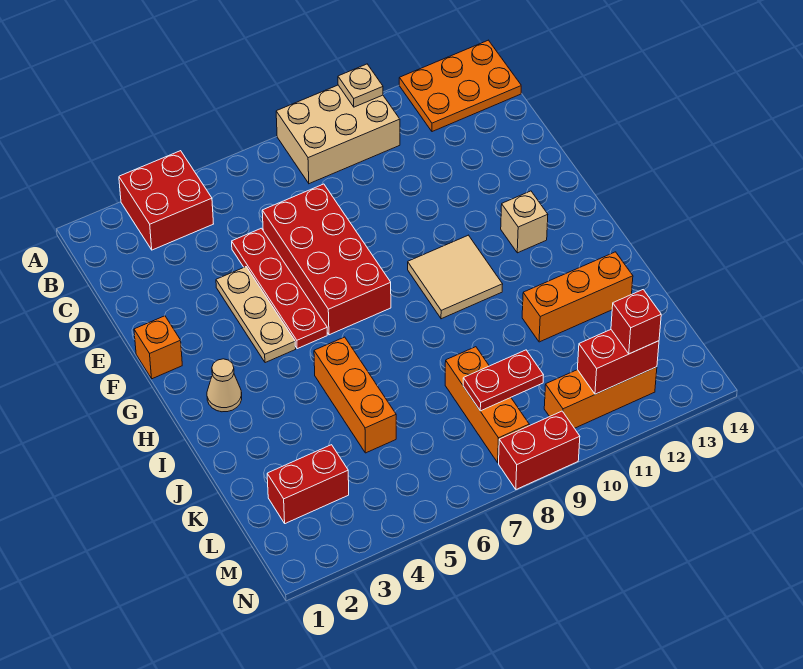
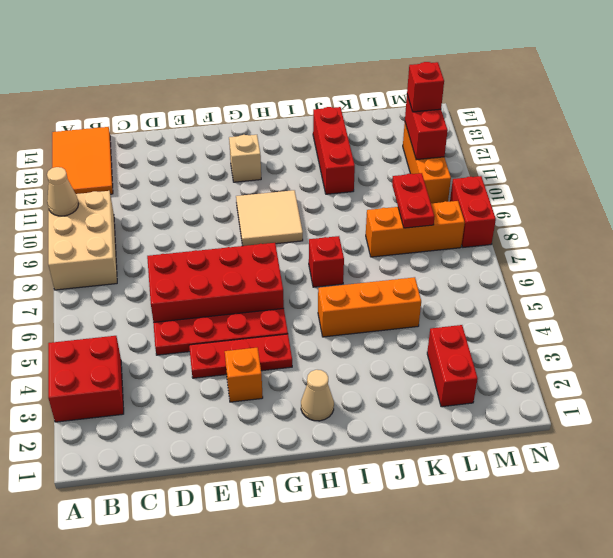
tan 1x1 plate [338,64,383,107] -> tan 1x1 cone [47,167,78,216]
orange 2x3 plate [399,40,521,132] -> orange 2x3 tile [52,127,113,194]
tan 1x3 plate [216,267,296,363] -> red 1x3 plate [189,334,292,378]
orange 1x1 brick [134,316,182,379] -> orange 1x1 brick moved to [225,348,263,402]
none -> red 1x1 brick [309,236,344,287]
orange 1x3 brick [522,252,633,342] -> red 1x3 brick [313,107,355,194]

